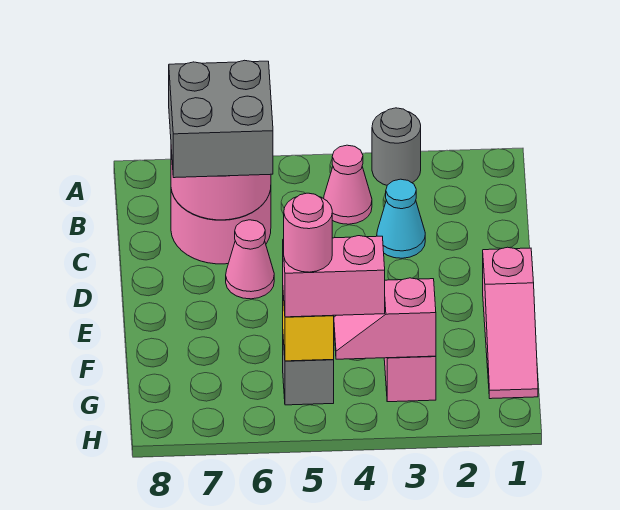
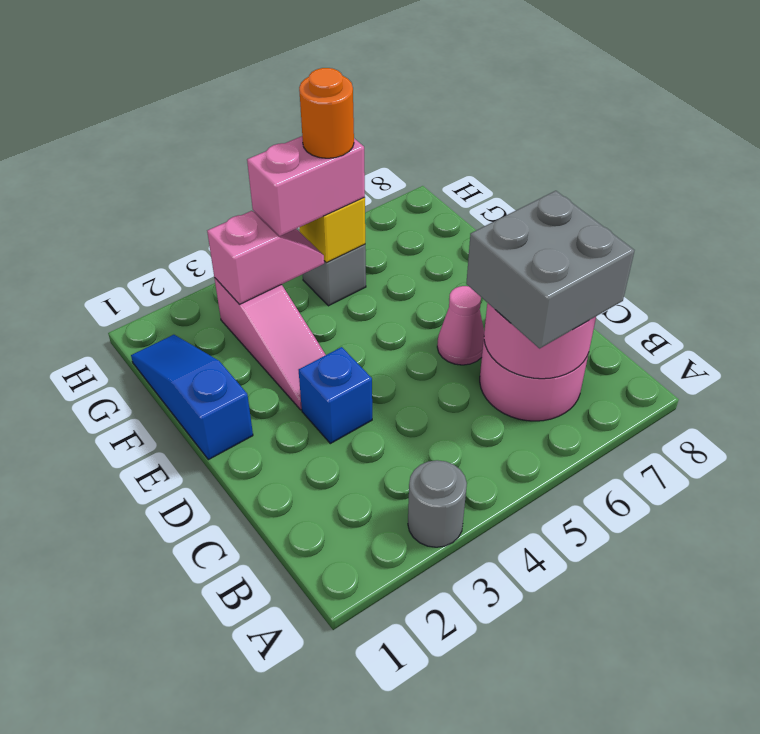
pink 1x1 cone [324,145,372,224] -> none
cyan 1x1 cone [377,179,425,258] -> none
none -> blue 1x1 brick [299,347,372,444]
pink 1x3 slope [483,247,538,399] -> blue 1x3 slope [131,335,253,460]
pink 1x1 round brick [284,193,332,272] -> orange 1x1 round brick [299,68,354,158]

